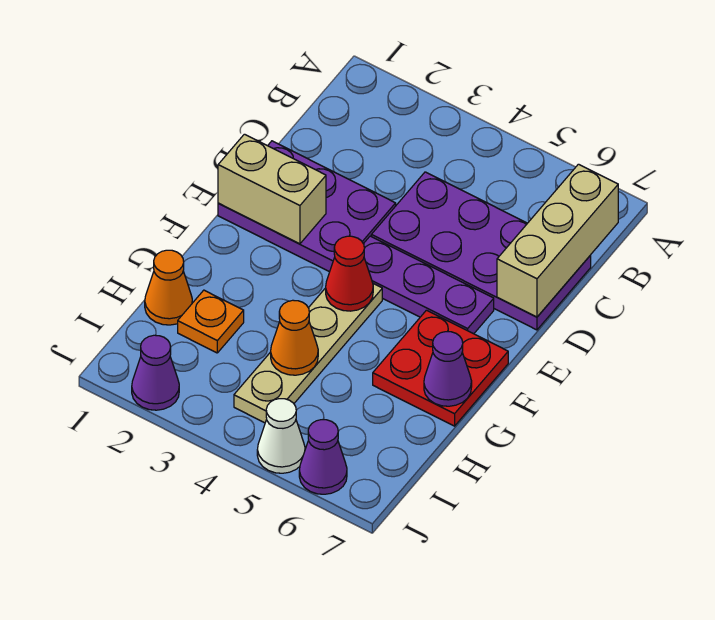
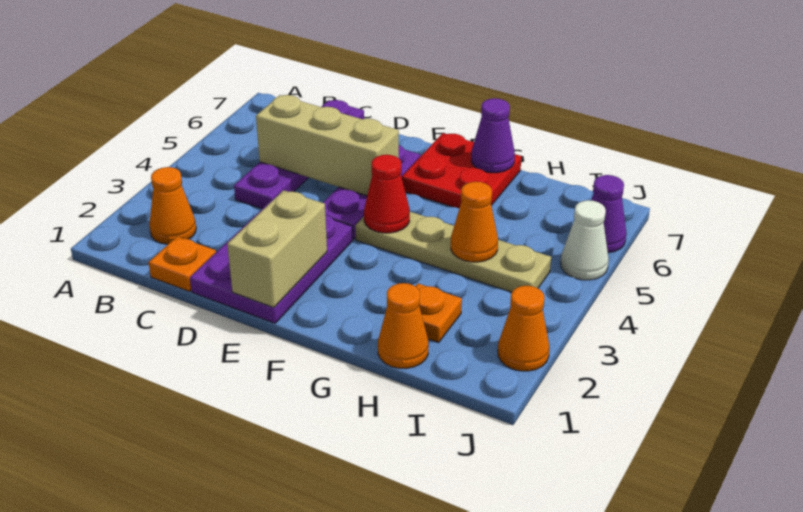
none -> orange 1x1 cone [149,167,196,244]
tan 1x3 brick [497,164,618,317] -> tan 1x3 brick moved to [256,95,399,196]
none -> orange 1x1 plate [149,237,216,292]
purple 2x4 plate [371,172,591,330] -> purple 1x4 plate [234,100,364,209]
purple 1x1 cone [132,335,179,410] -> orange 1x1 cone [498,286,549,371]

